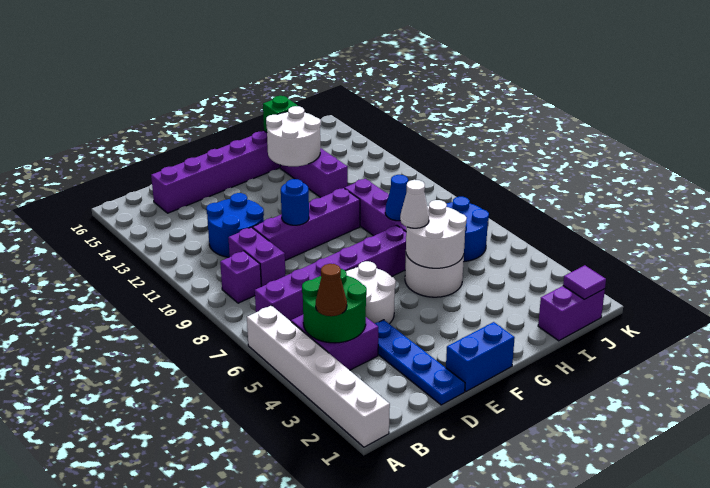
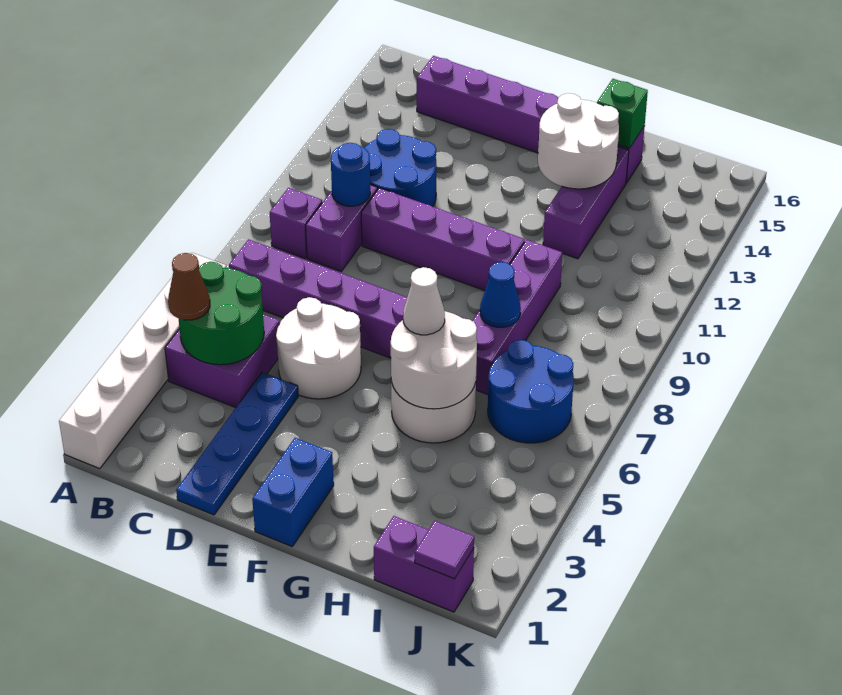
blue 1x2 brick [446,322,515,391] -> blue 1x2 brick turned to [252,438,334,546]
blue 1x1 round brick [281,179,309,225] -> blue 1x1 round brick moved to [331,143,370,206]

